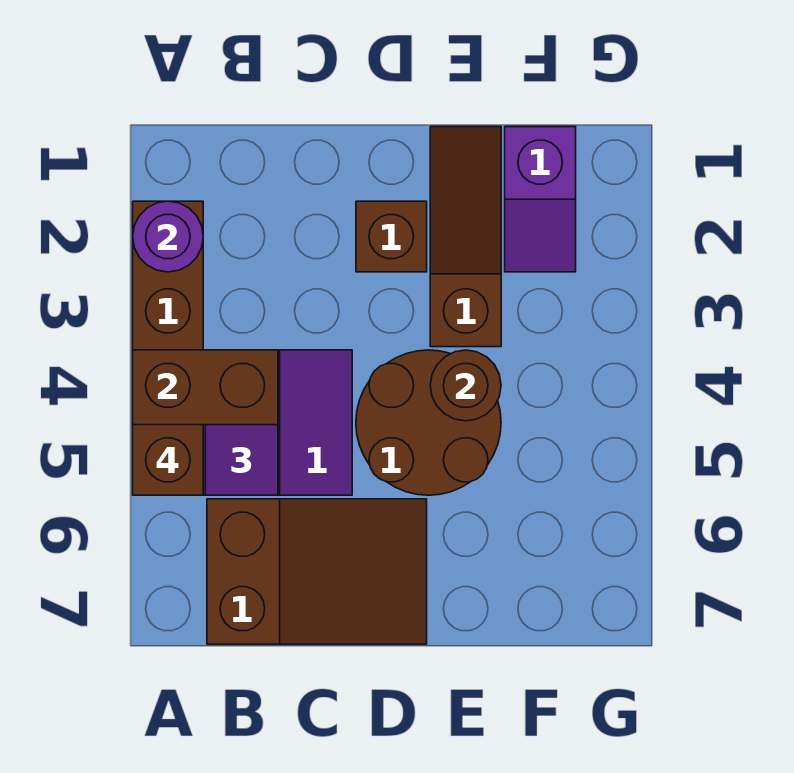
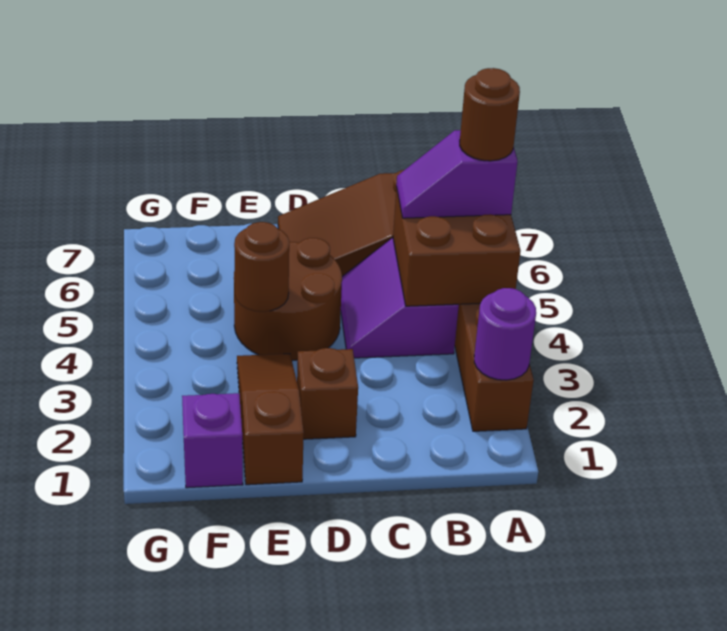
brown 1x1 brick [133,425,203,495] -> brown 1x1 round brick [460,68,520,161]
brown 1x3 slope [430,127,501,347] -> brown 1x3 slope turned to [237,354,304,485]

